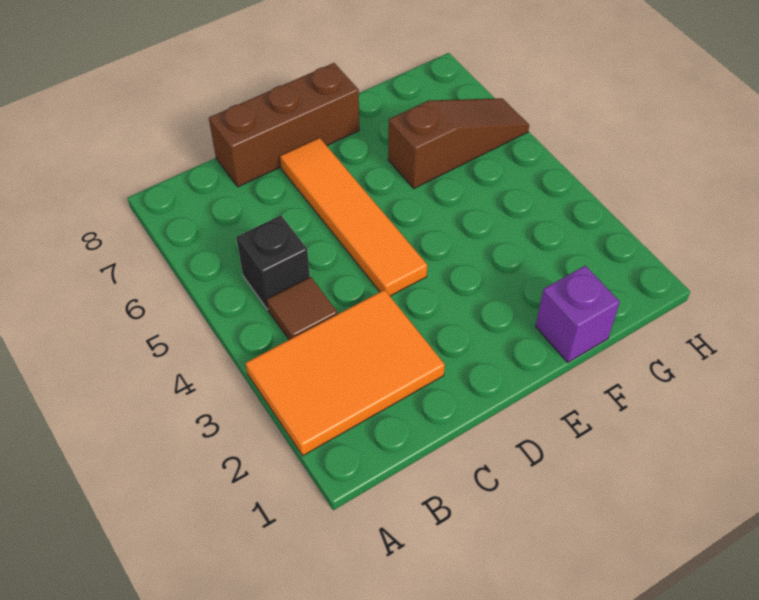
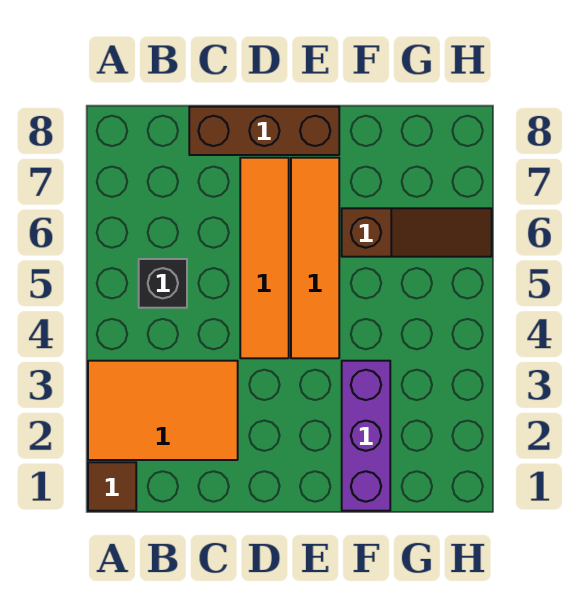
brown 1x1 tile [267,277,338,340] -> brown 1x1 tile moved to [88,462,136,511]
none -> orange 1x4 tile [291,158,339,358]
purple 1x1 brick [536,266,620,363] -> purple 1x3 brick [342,361,390,511]

